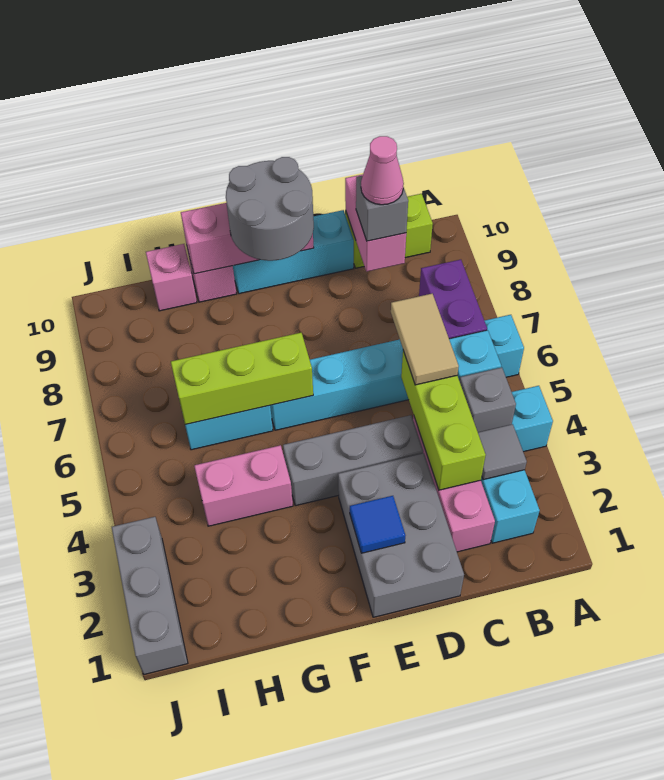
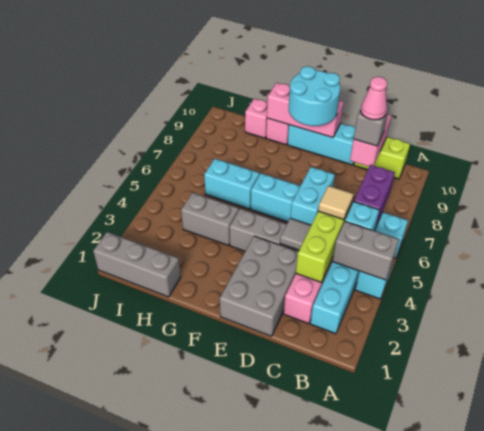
grey 1x1 tile [478,424,527,480] -> grey 1x1 tile moved to [280,218,311,250]
grey 1x1 brick [460,368,516,432] -> grey 1x2 brick [332,222,399,280]
tan 1x2 tile [391,294,459,385] -> tan 1x1 tile [318,186,353,220]
none -> cyan 1x2 brick [290,167,335,225]
blue 1x1 tile [350,496,405,553] -> none
grey 2x2 round brick [226,157,314,261] -> cyan 2x2 round brick [289,66,340,126]
lime 1x3 brick [171,333,313,425] -> none
pink 1x2 brick [194,445,293,526] -> grey 1x2 brick [181,193,239,245]
grey 1x3 brick [112,517,188,674] -> grey 1x3 brick turned to [93,232,181,297]

